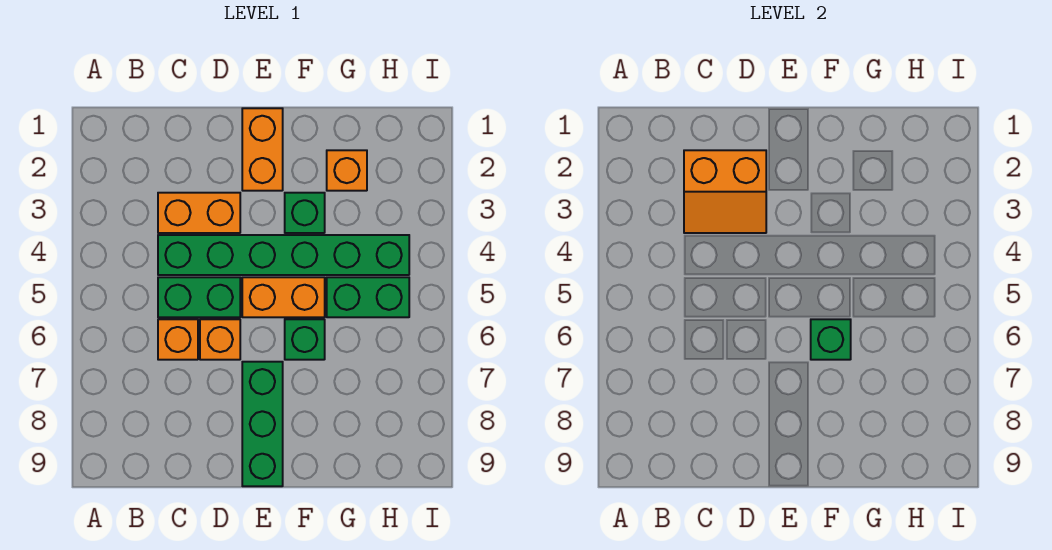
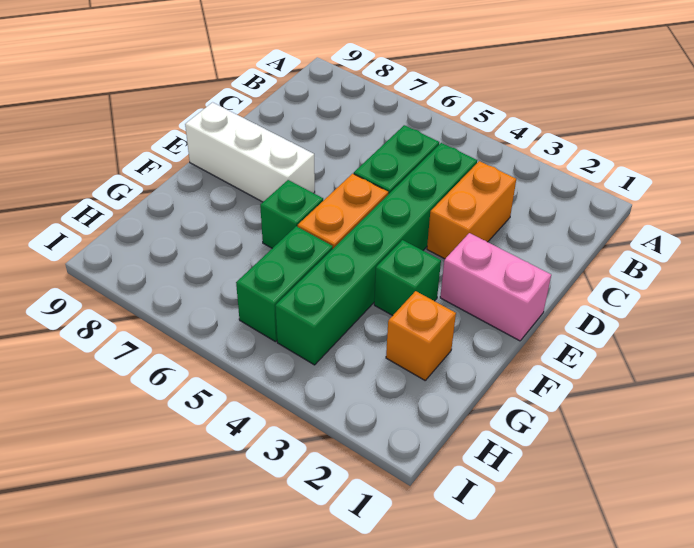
orange 2x2 slope [684,150,766,233] -> none
orange 1x1 brick [158,319,198,360] -> none
orange 1x1 brick [200,319,240,360] -> none
orange 1x2 brick [242,108,283,191] -> pink 1x2 brick [440,233,551,341]
green 1x3 brick [242,362,283,486] -> white 1x3 brick [185,102,315,202]
green 1x1 brick [811,319,851,360] -> none

